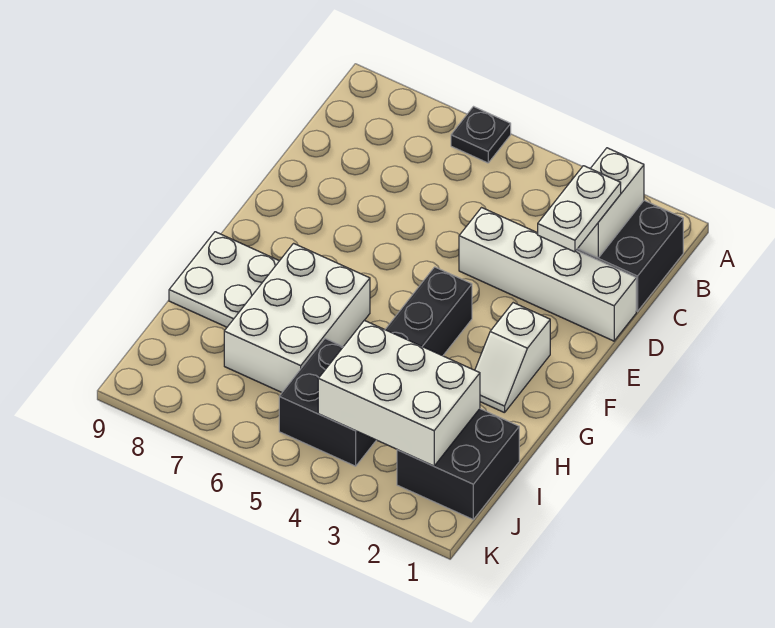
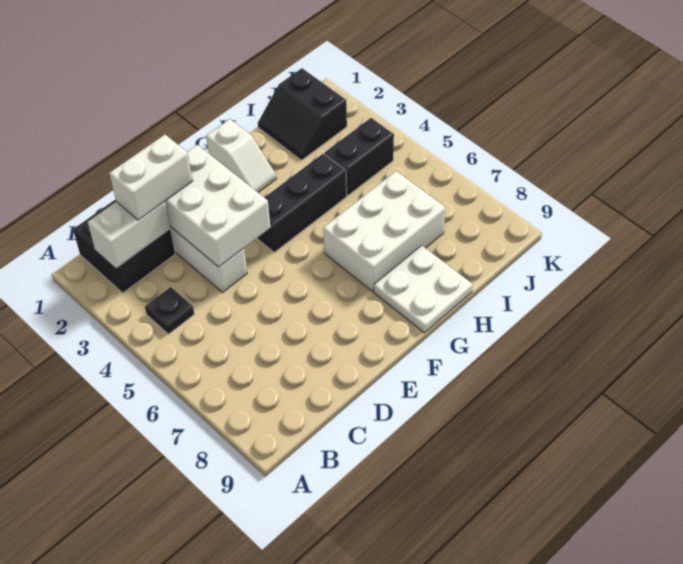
black 1x1 plate [451,107,511,163] -> black 1x1 plate moved to [145,287,194,334]
white 1x2 plate [538,166,621,252] -> white 1x2 brick [109,135,192,220]
white 1x2 slope [475,303,550,413] -> white 1x2 slope turned to [206,119,276,193]
black 2x2 brick [397,409,519,519] -> black 2x2 slope [258,68,347,160]
white 2x3 brick [318,320,480,466] -> white 2x3 brick moved to [165,145,270,267]
black 2x2 brick [279,339,376,466] -> black 1x2 brick [325,118,394,196]

